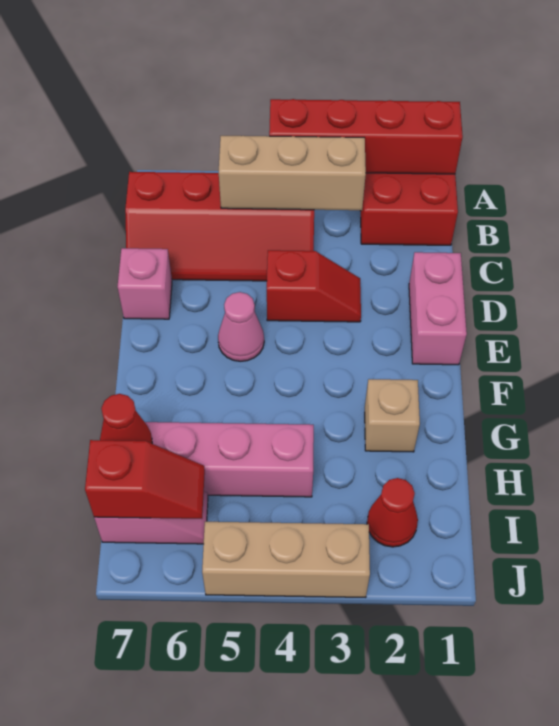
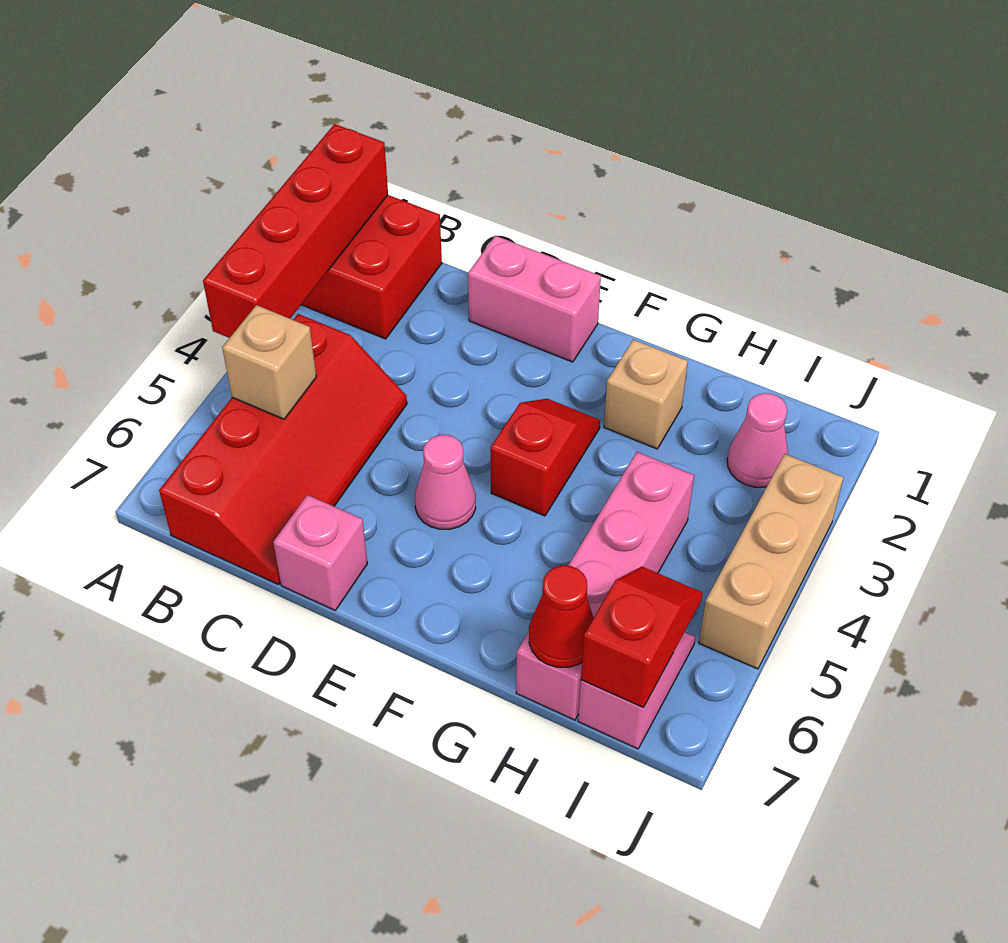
tan 1x3 brick [219,136,366,210] -> tan 1x1 brick [222,305,316,419]
red 1x2 slope [267,250,361,322] -> red 1x2 slope moved to [490,399,600,516]
red 1x1 cone [367,478,418,547] -> pink 1x1 cone [727,393,788,487]

